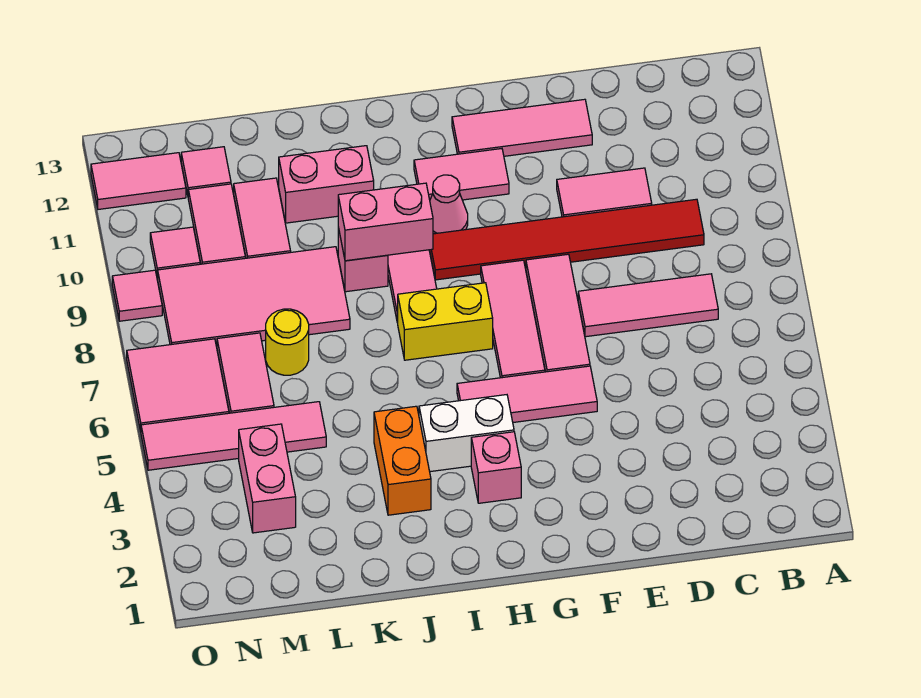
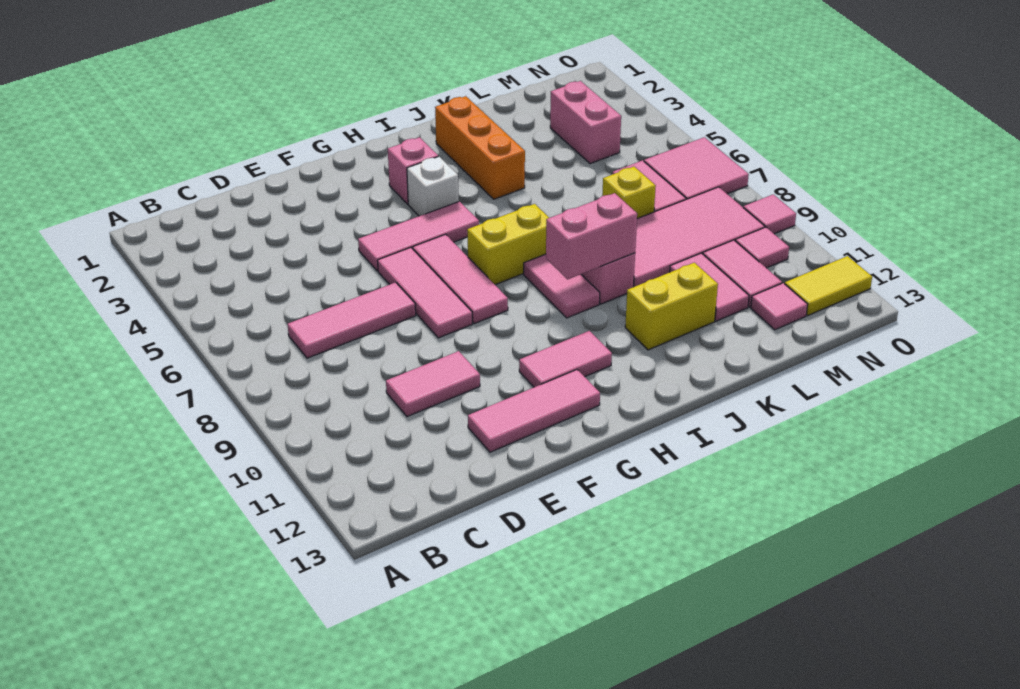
red 1x6 tile [430,199,704,280] -> none
white 1x2 brick [419,395,514,472] -> white 1x1 brick [407,156,459,216]
pink 1x1 cone [430,175,468,234] -> none
orange 1x2 brick [374,406,431,515] -> orange 1x3 brick [435,96,525,199]
pink 1x2 brick [279,146,374,223] -> yellow 1x2 brick [625,263,718,350]
pink 1x4 tile [141,402,326,470] -> none
yellow 1x1 round brick [266,309,309,375] -> yellow 1x1 brick [602,167,656,218]
pink 1x2 tile [91,153,186,209] -> yellow 1x2 tile [785,256,872,315]

